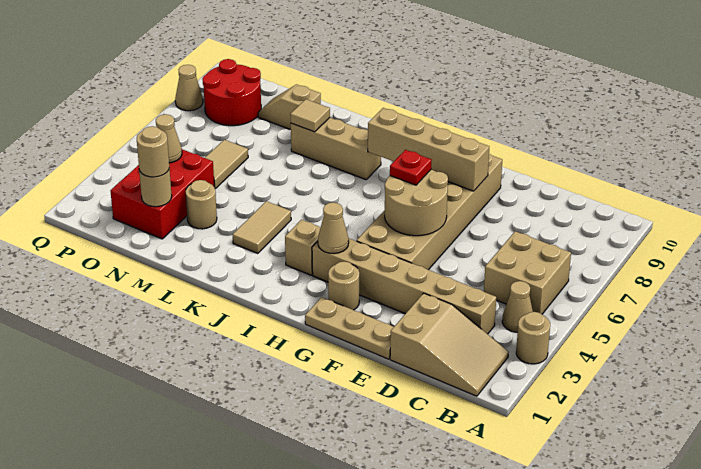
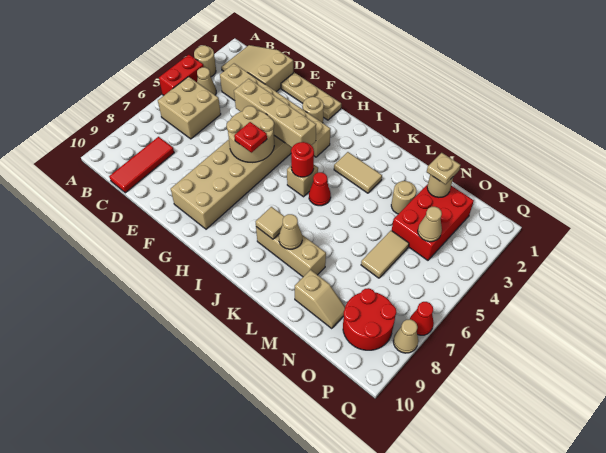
none -> red 1x2 brick [159,55,203,95]
none -> red 1x3 tile [109,137,174,193]
tan 1x4 brick [368,108,489,191] -> tan 1x4 brick moved to [234,79,316,147]
tan 1x1 cone [318,202,349,254] -> tan 1x1 cone moved to [279,214,302,249]
tan 1x1 brick [285,220,321,275] -> tan 1x1 brick moved to [287,165,318,197]
none -> red 1x1 round brick [291,142,314,177]
none -> red 1x1 cone [309,172,331,206]
tan 1x2 tile [233,201,291,254] -> tan 1x2 tile turned to [334,152,382,193]
tan 1x1 tile [290,99,330,132] -> tan 1x1 tile moved to [256,207,284,239]
tan 1x1 round brick [137,126,169,177] -> tan 1x1 plate [427,153,461,185]
none -> red 1x1 cone [410,302,434,335]

